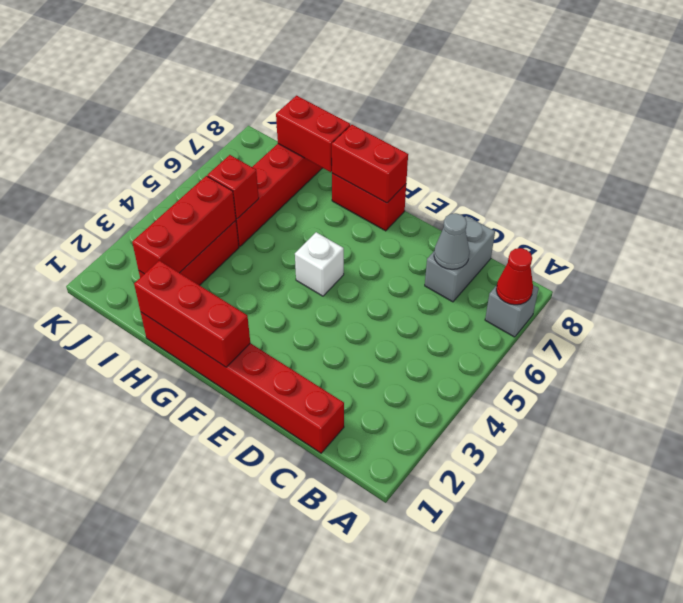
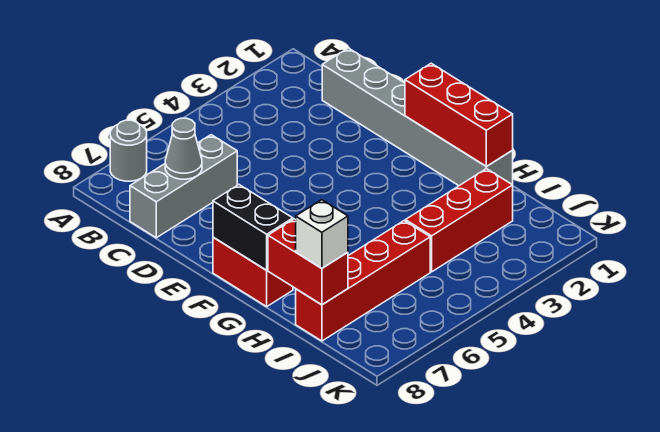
grey 1x1 brick [485,285,539,337] -> grey 1x1 round brick [110,120,147,181]
red 1x1 cone [496,248,533,305] -> none
red 1x6 brick [141,312,344,453] -> grey 1x6 brick [322,48,513,186]
grey 1x2 brick [425,216,495,302] -> grey 1x3 brick [130,135,237,238]
white 1x1 brick [295,232,344,296] -> white 1x1 brick moved to [296,200,348,268]
red 1x2 brick [332,125,408,203] -> black 1x2 brick [213,185,293,270]
red 1x3 brick [132,176,236,274] -> none
red 1x1 brick [207,155,259,219] -> none

